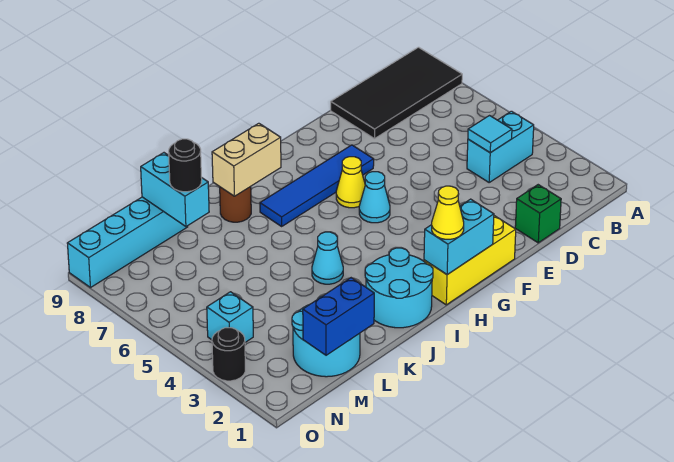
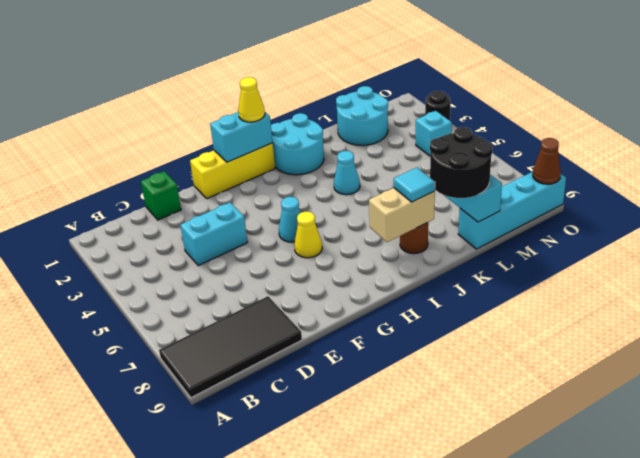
cyan 1x2 brick [467,111,534,182] -> cyan 1x2 brick moved to [180,203,248,266]
cyan 1x1 tile [468,116,512,153] -> cyan 1x1 tile moved to [394,168,435,202]
blue 1x4 tile [260,145,374,226] -> none
blue 1x2 brick [303,278,374,355] -> none
black 1x1 round brick [169,139,202,192] -> black 2x2 round brick [430,127,493,198]
none -> brown 1x1 cone [533,138,561,184]

